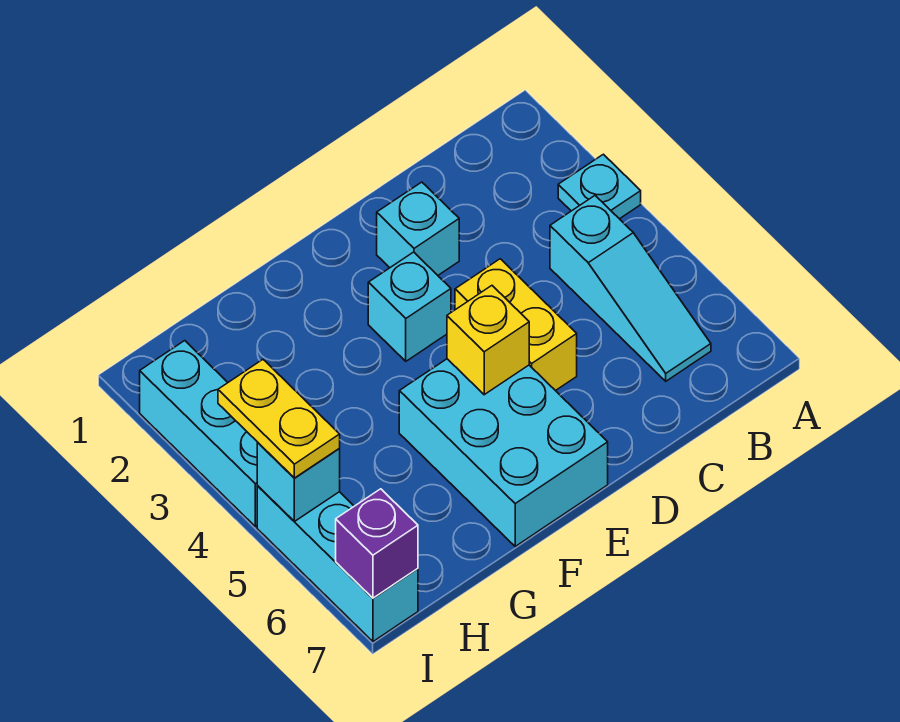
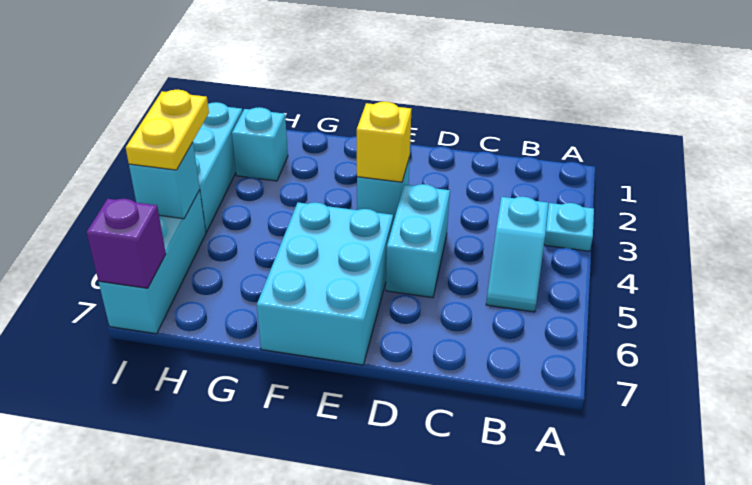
cyan 1x3 slope [550,196,711,381] -> cyan 1x2 slope [486,197,548,312]
cyan 1x1 brick [377,182,459,275] -> cyan 1x1 brick moved to [232,107,288,181]
yellow 1x2 brick [455,259,577,391] -> cyan 1x2 brick [386,184,450,298]
yellow 1x1 brick [447,286,529,395] -> yellow 1x1 brick moved to [357,102,411,182]

